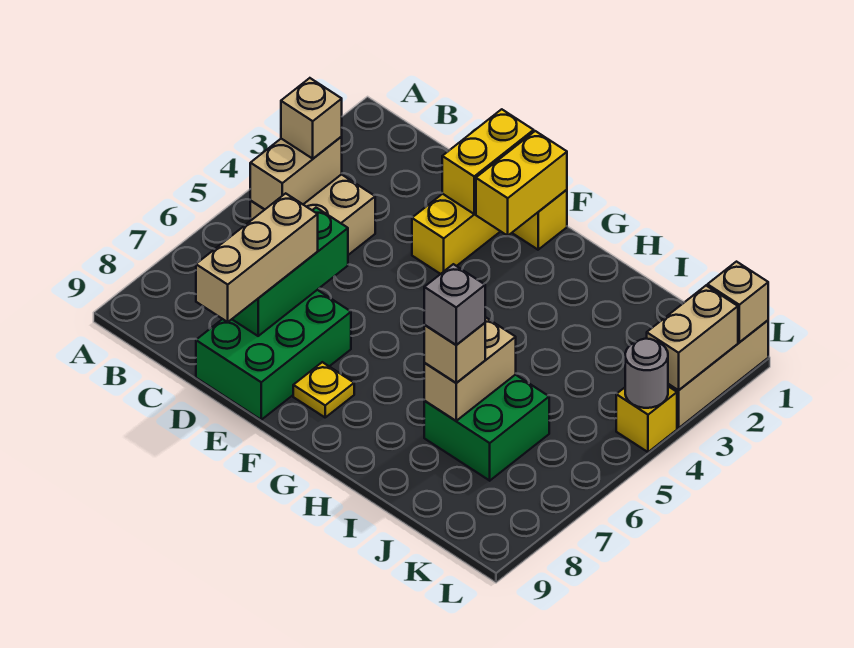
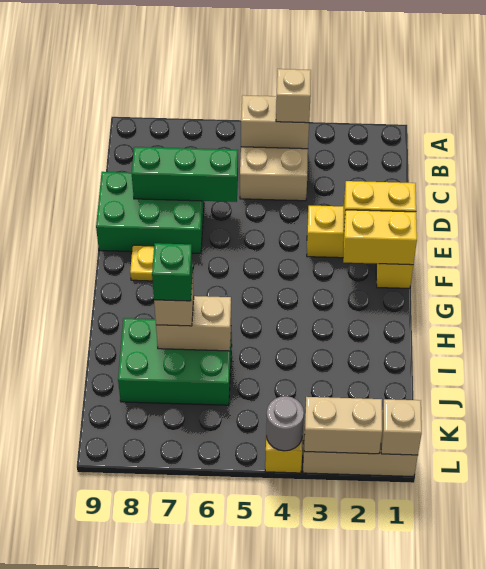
tan 1x3 brick [196,193,318,322] -> none
green 2x2 brick [424,375,549,481] -> green 2x3 brick [118,318,232,405]
grey 1x1 brick [424,264,485,345] -> green 1x1 brick [152,243,193,301]

